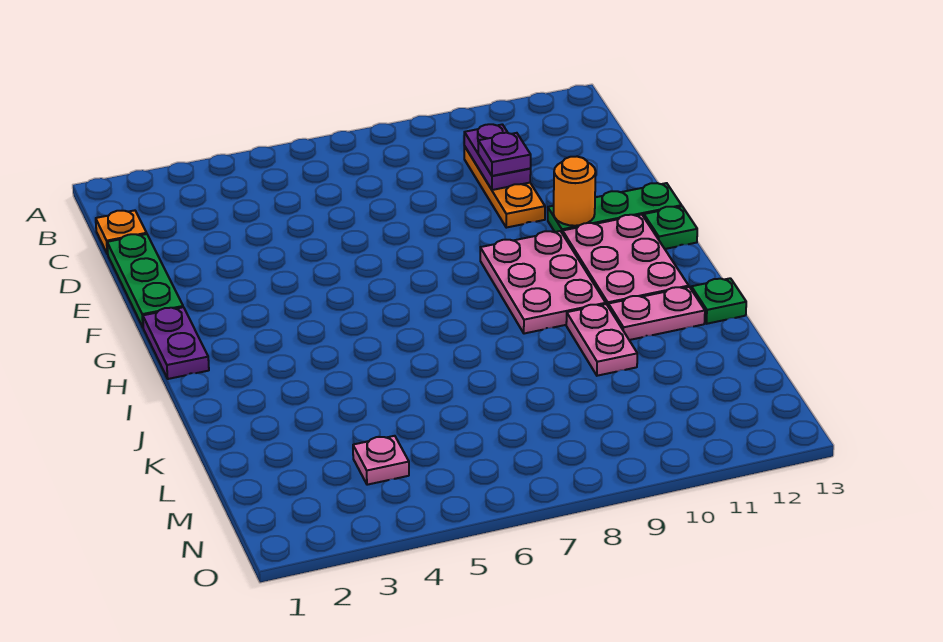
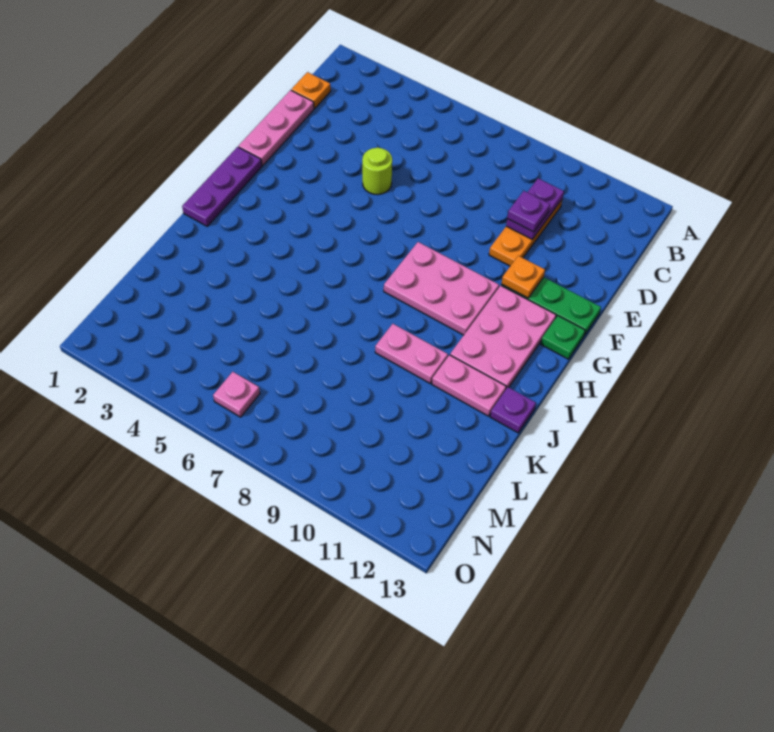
green 1x3 plate [107,234,183,327] -> pink 1x3 plate [238,90,314,166]
none -> lime 1x1 round brick [362,148,392,195]
orange 1x1 round brick [554,156,596,226] -> orange 1x1 plate [502,256,545,298]
purple 1x2 plate [143,307,209,379] -> purple 1x3 plate [182,147,262,226]
pink 2x3 plate [480,231,606,334] -> pink 2x3 plate turned to [384,242,499,335]
pink 1x2 plate [566,304,637,376] -> pink 1x2 plate turned to [375,324,448,383]
green 1x1 plate [691,278,746,324] -> purple 1x1 plate [490,387,536,433]
pink 1x1 plate [353,436,409,485] -> pink 1x1 plate moved to [213,372,260,417]

